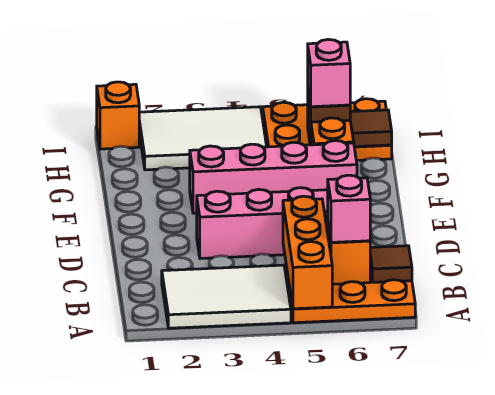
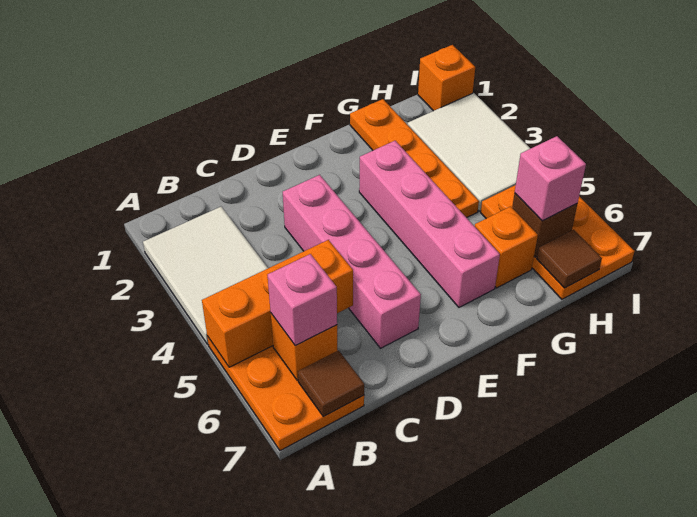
none -> orange 1x4 plate [350,99,479,218]

